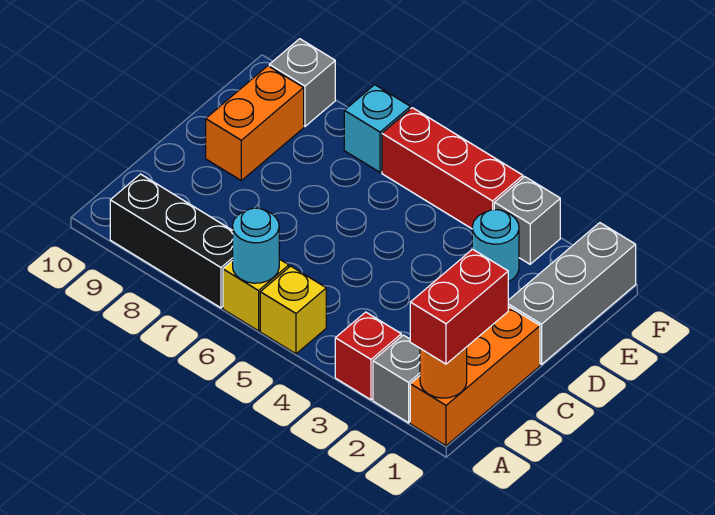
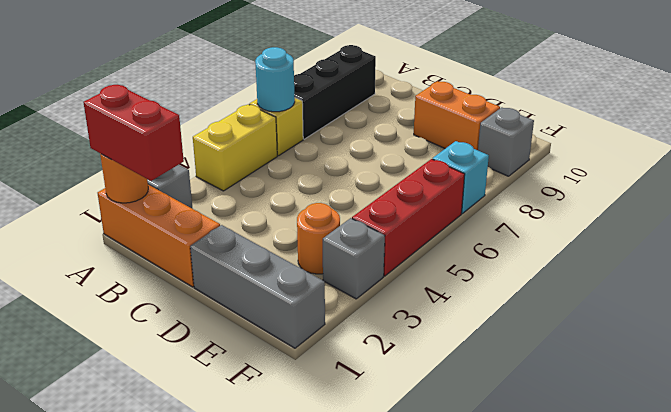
red 1x1 brick [335,312,401,400] -> none
yellow 1x1 brick [260,266,326,354] -> yellow 1x2 brick [193,104,277,191]
cyan 1x1 round brick [472,210,519,282] -> orange 1x1 round brick [297,203,340,274]

